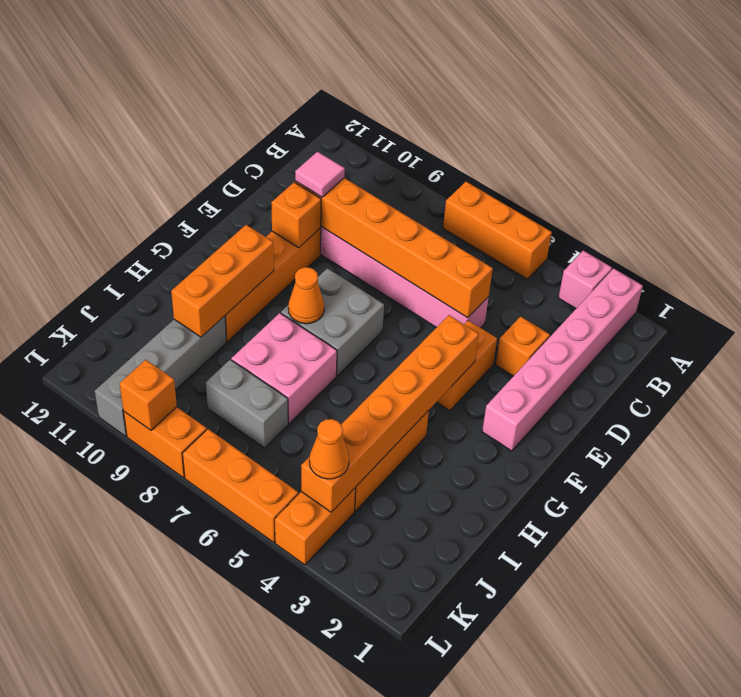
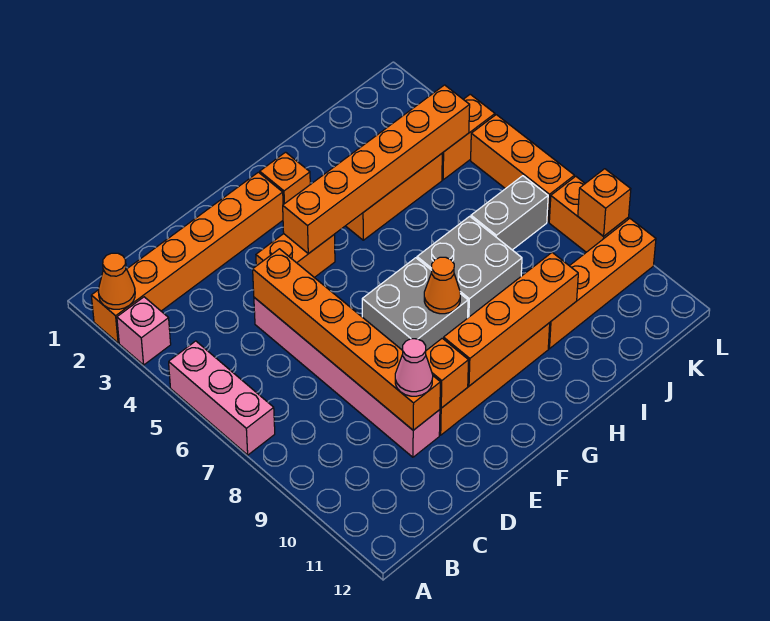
pink 1x6 brick [482,268,643,451] -> orange 1x6 brick [91,172,283,343]
orange 1x3 brick [443,182,552,279] -> pink 1x3 brick [169,341,275,455]
orange 1x1 brick [496,317,550,376] -> orange 1x1 brick moved to [260,152,310,205]
pink 1x1 tile [295,152,345,197] -> pink 1x1 cone [395,339,433,396]
orange 1x3 brick [171,225,274,337] -> orange 1x4 brick [444,253,578,386]
pink 2x2 brick [231,313,337,423] -> grey 2x2 brick [417,216,522,318]
grey 1x4 brick [95,316,227,436] -> orange 1x4 brick [548,219,656,349]
grey 1x2 brick [206,360,288,448] -> grey 1x2 brick turned to [471,176,548,250]
orange 1x1 cone [309,419,349,479] -> orange 1x1 cone moved to [98,253,135,309]

